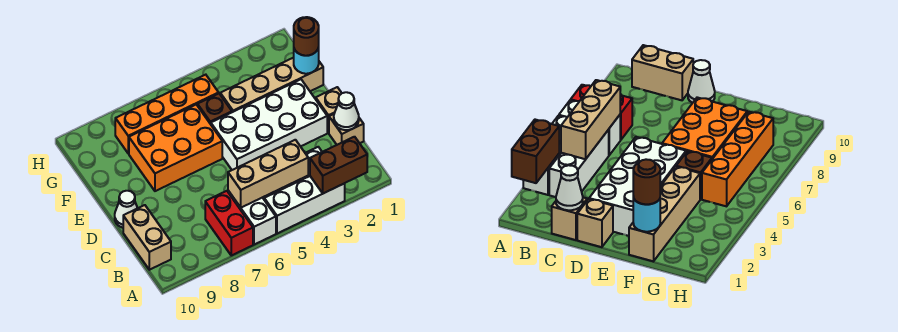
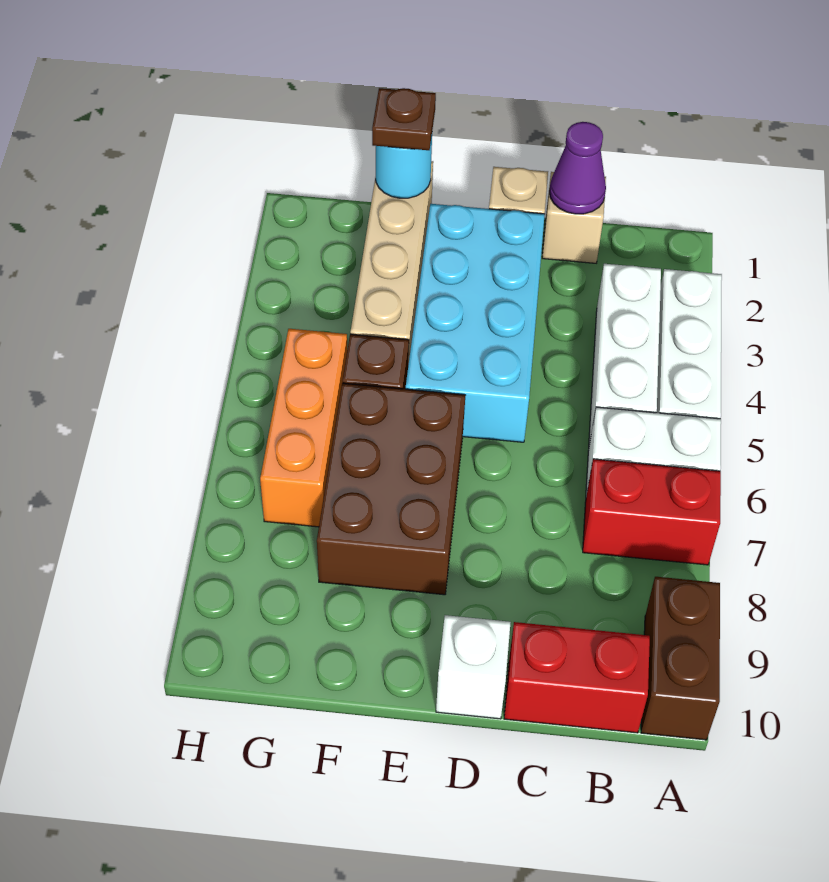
brown 1x2 brick [310,137,367,193] -> brown 1x2 brick moved to [641,577,720,740]
tan 1x3 brick [228,140,308,208] -> none
tan 1x2 brick [123,205,171,270] -> red 1x2 brick [504,622,650,733]
white 1x1 cone [334,92,359,130] -> purple 1x1 cone [549,122,606,214]
white 2x4 brick [211,79,327,170] -> cyan 2x4 brick [406,204,545,442]
white 1x1 cone [115,191,137,228] -> white 1x1 brick [436,615,511,719]
orange 2x3 brick [129,105,222,191] -> brown 2x3 brick [317,383,465,595]
brown 1x1 round brick [294,17,319,56] -> brown 1x1 plate [372,88,436,150]
orange 1x4 brick [115,75,219,153] -> orange 1x3 brick [260,329,347,527]

